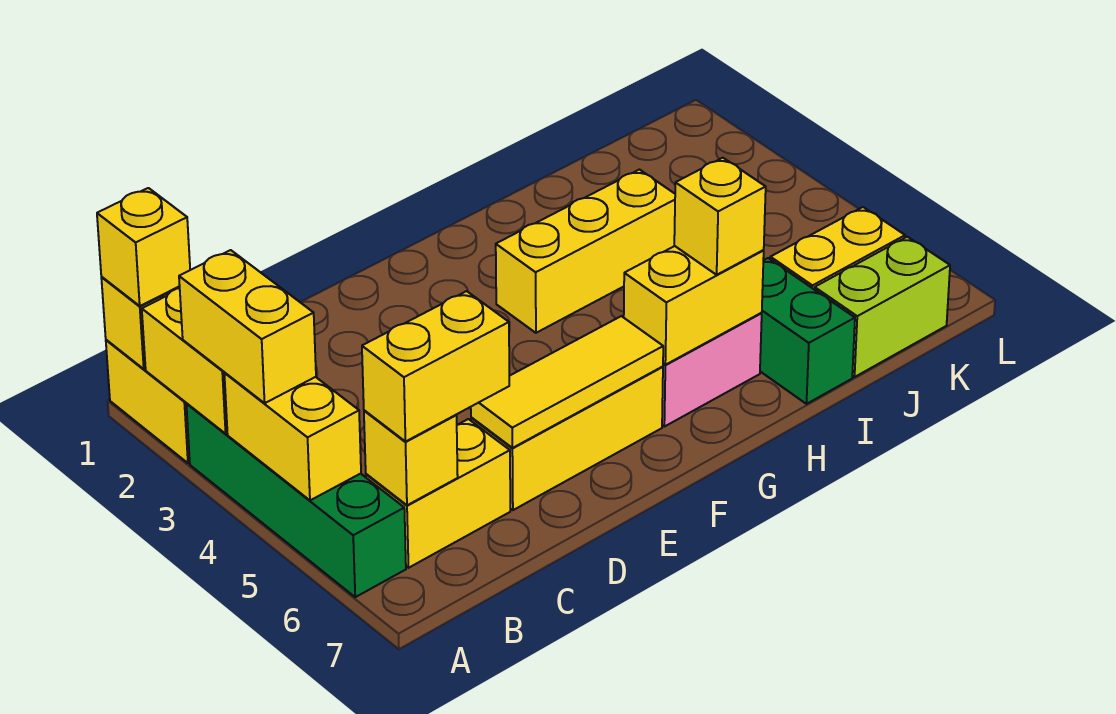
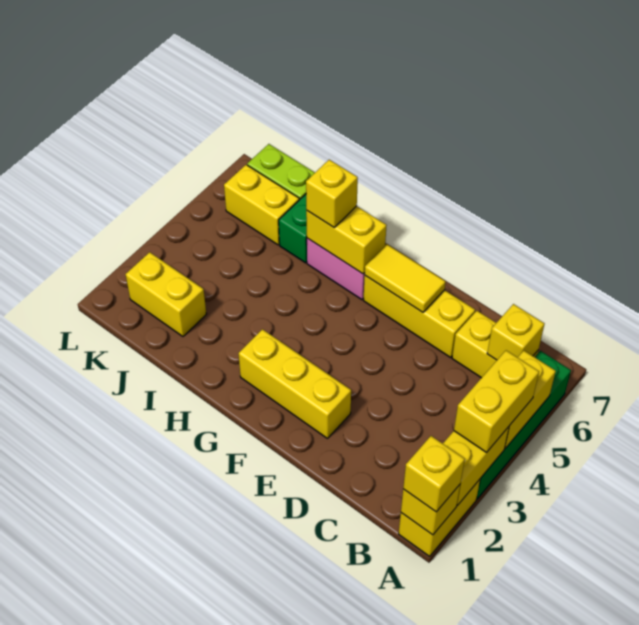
yellow 1x2 brick [362,291,509,442] -> yellow 1x2 brick moved to [126,252,206,336]
yellow 1x3 tile [471,316,663,448] -> yellow 1x2 tile [365,244,446,312]
yellow 1x3 brick [496,170,675,333] -> yellow 1x3 brick moved to [239,329,351,438]

